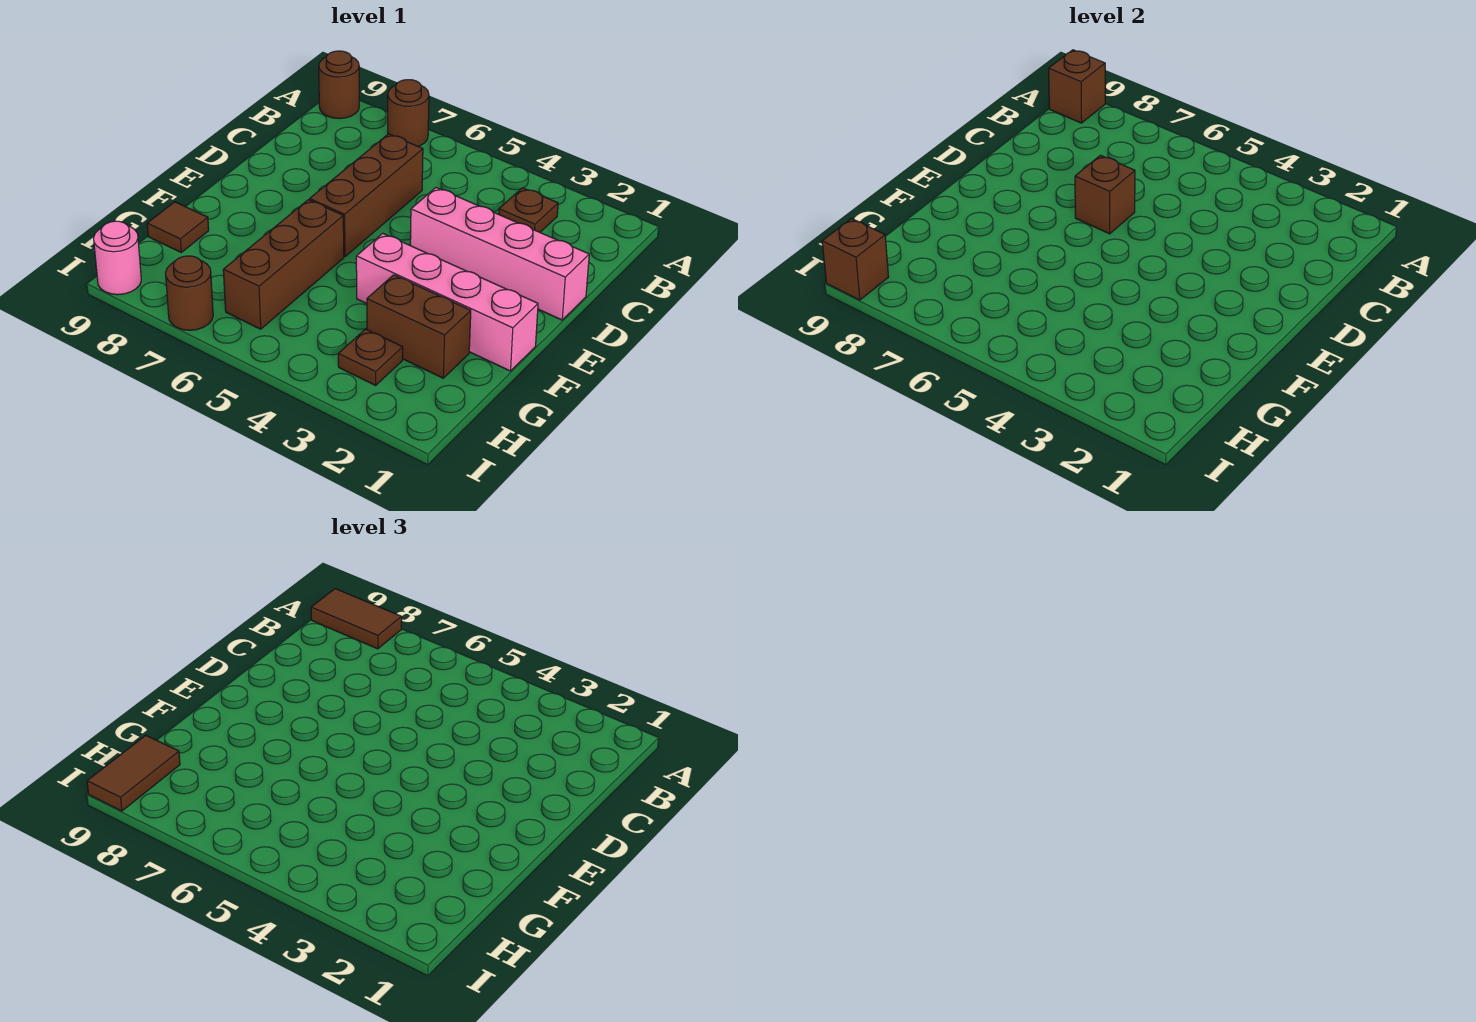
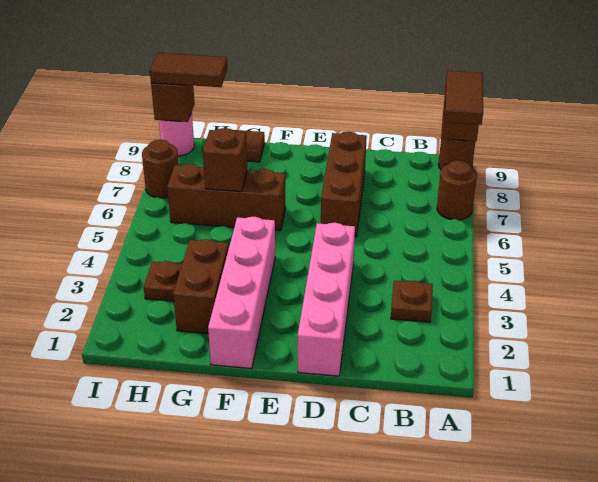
brown 1x3 brick [310,134,423,257] -> brown 1x3 brick turned to [321,131,367,237]
brown 1x1 brick [1075,155,1135,234] -> brown 1x1 brick moved to [203,128,247,192]

